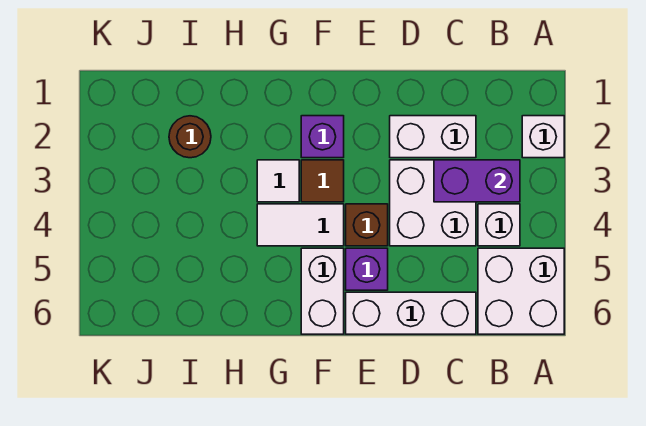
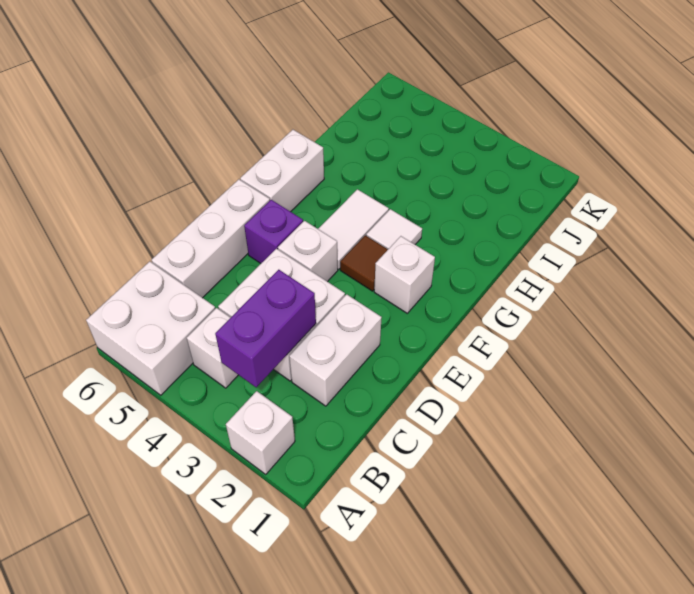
brown 1x1 brick [346,204,388,246] -> white 1x1 brick [278,221,338,282]
purple 1x1 brick [301,116,344,158] -> white 1x1 brick [374,236,435,313]
white 1x2 brick [301,248,344,334] -> white 1x2 brick turned to [240,130,324,212]
brown 1x1 round brick [169,116,211,158] -> none

